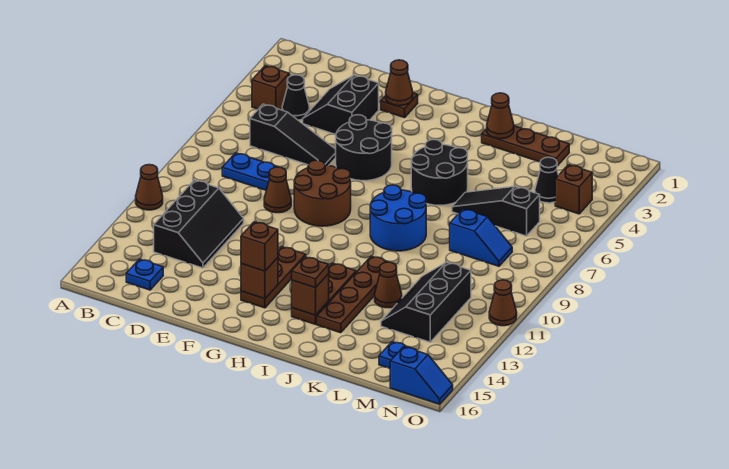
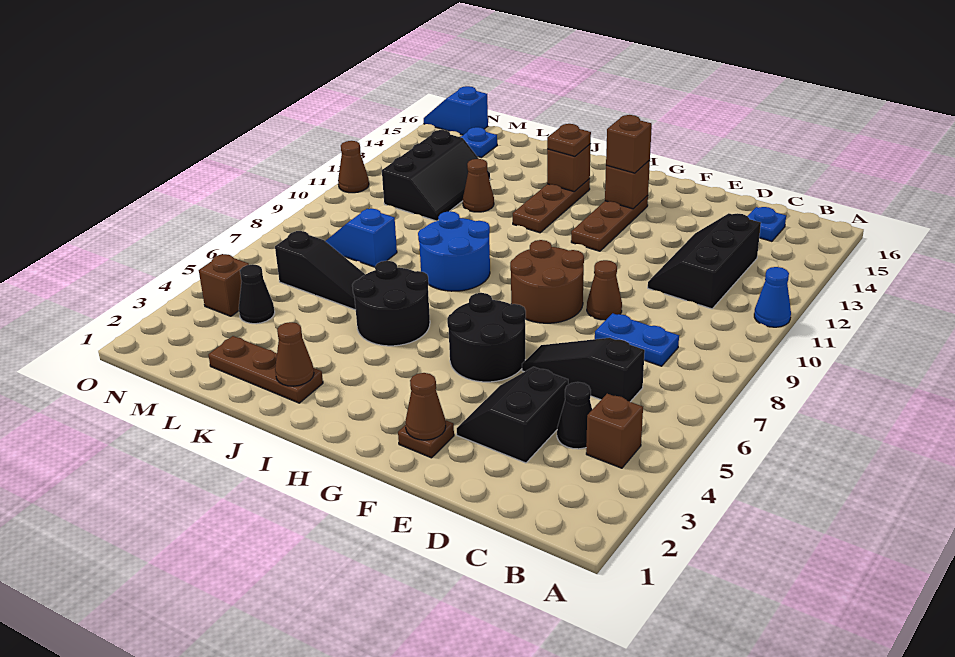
brown 1x1 cone [136,165,163,210] -> blue 1x1 cone [754,267,791,327]
black 2x2 slope [303,75,379,135] -> black 2x2 slope turned to [457,367,568,463]
brown 1x4 plate [317,256,388,333] -> none

